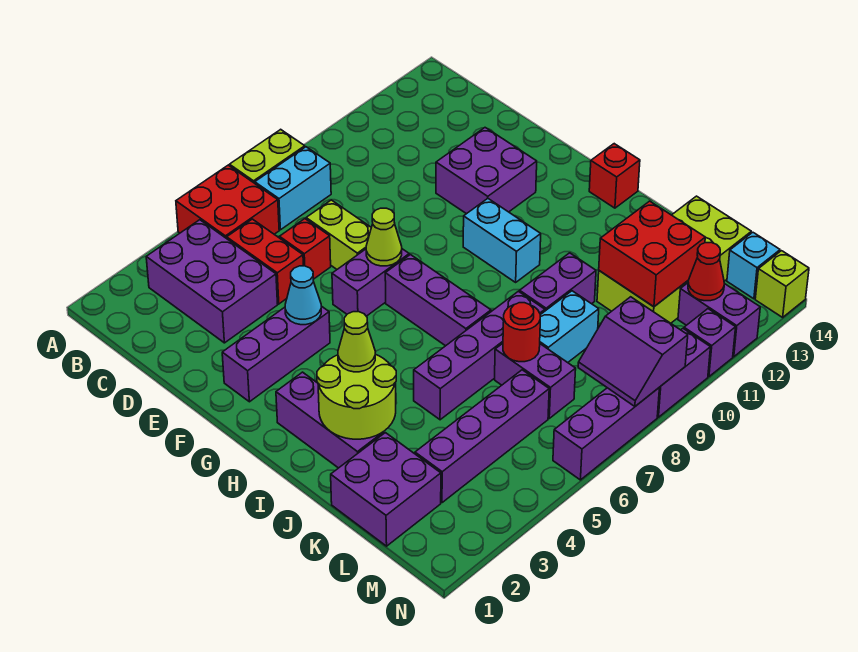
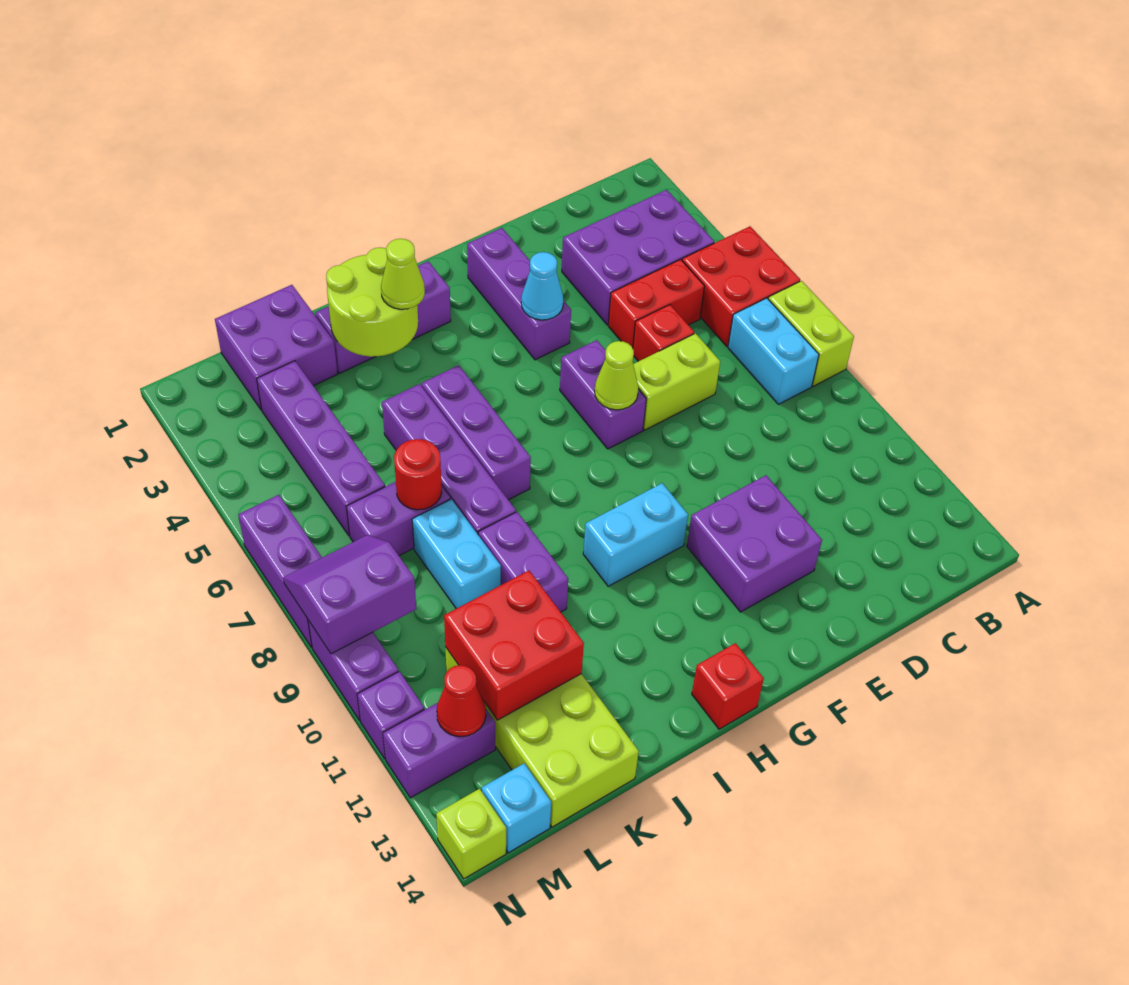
purple 1x3 brick [385,255,491,346] -> purple 1x3 brick turned to [422,365,531,500]

